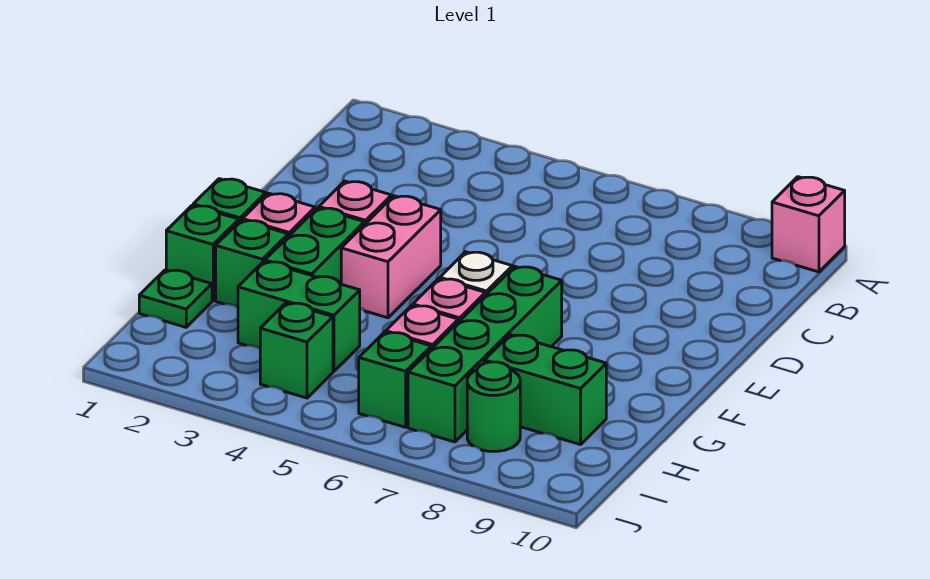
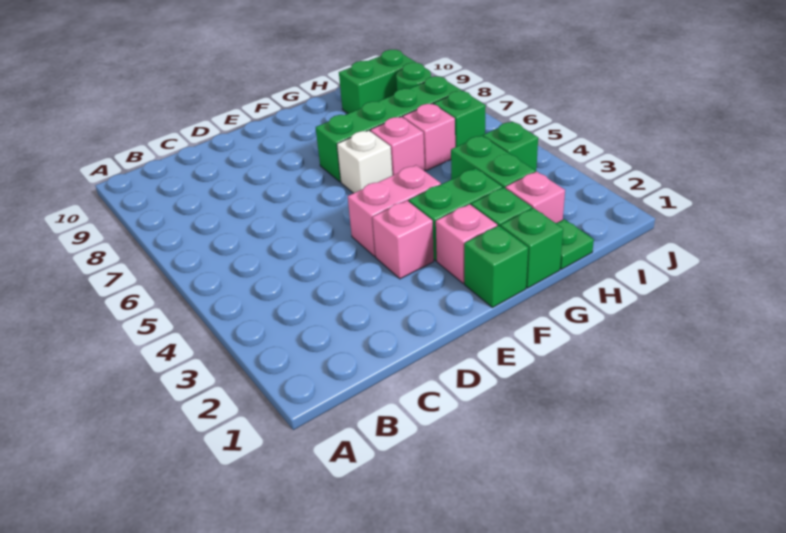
pink 1x1 brick [772,177,845,272] -> pink 1x1 brick moved to [505,171,565,223]
green 1x2 brick [484,335,606,445] -> green 1x2 brick turned to [339,50,416,113]

